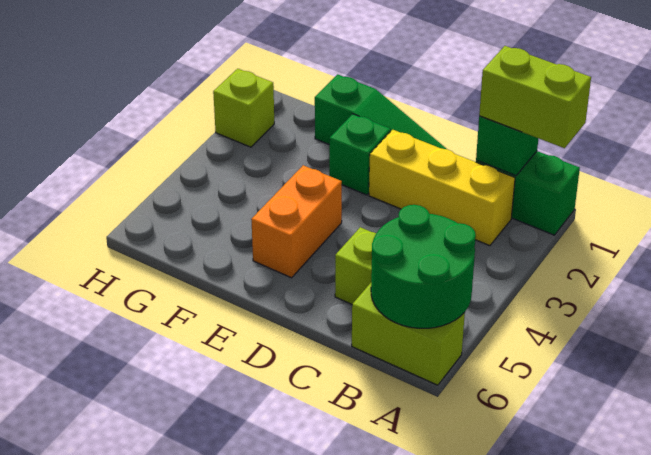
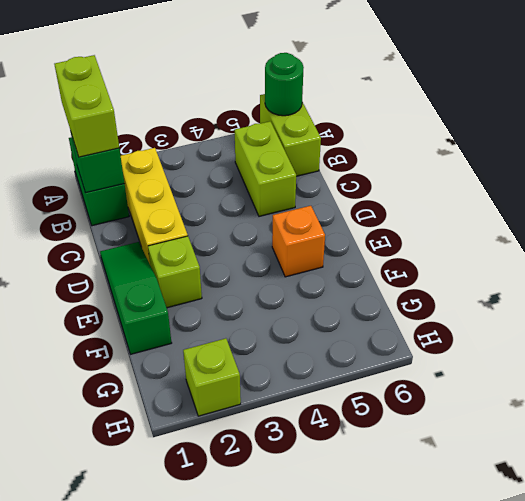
green 2x2 round brick [371,205,476,328] -> green 1x1 round brick [265,53,304,116]
green 1x1 brick [329,114,391,195] -> lime 1x1 brick [148,236,202,308]
orange 1x2 brick [251,165,342,278] -> orange 1x1 brick [272,206,325,277]

